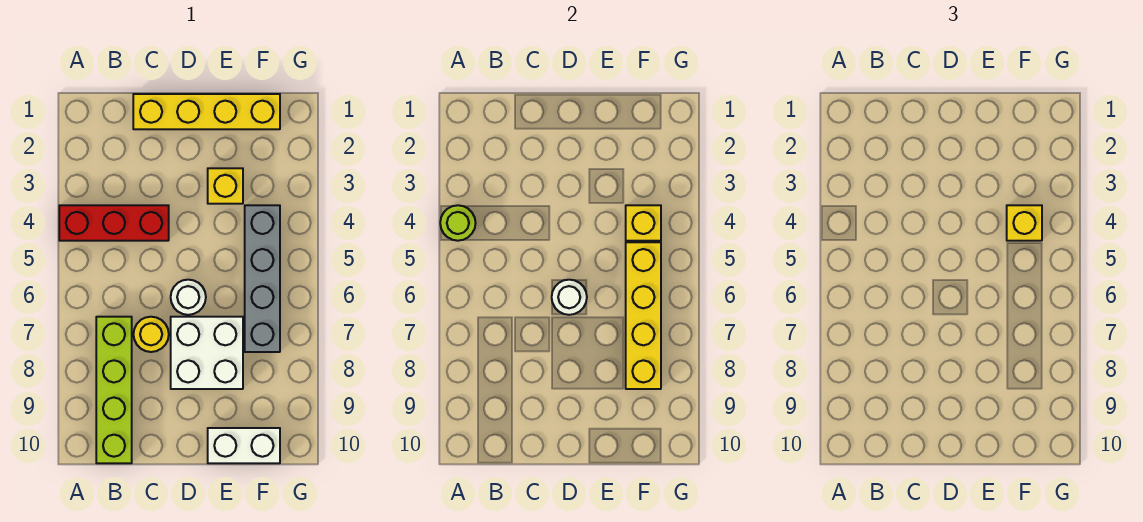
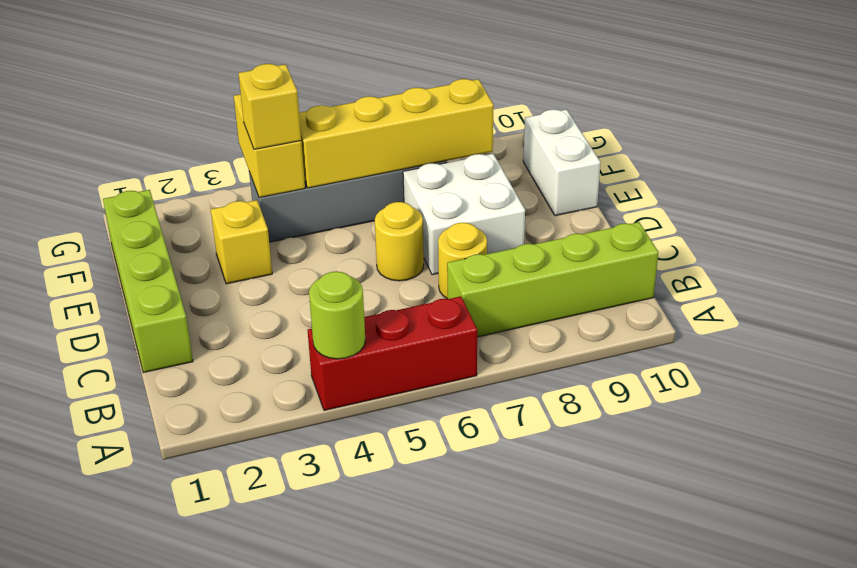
red 1x3 brick [59,205,169,241] -> red 1x3 brick turned to [308,296,477,410]
yellow 1x4 brick [133,94,280,129] -> lime 1x4 brick [103,190,193,373]
white 1x1 round brick [171,280,206,315] -> yellow 1x1 round brick [375,202,424,281]
white 1x1 round brick [552,280,587,315] -> none
yellow 1x1 brick [626,205,661,241] -> yellow 1x2 brick [234,94,305,198]

